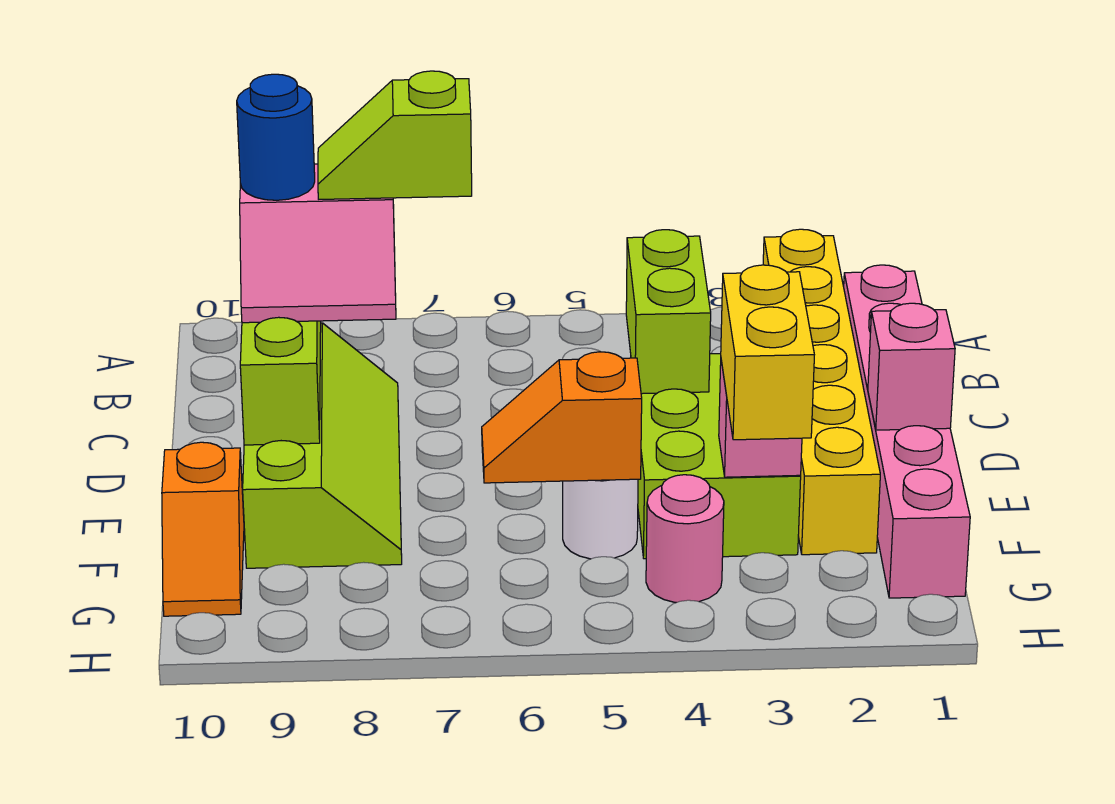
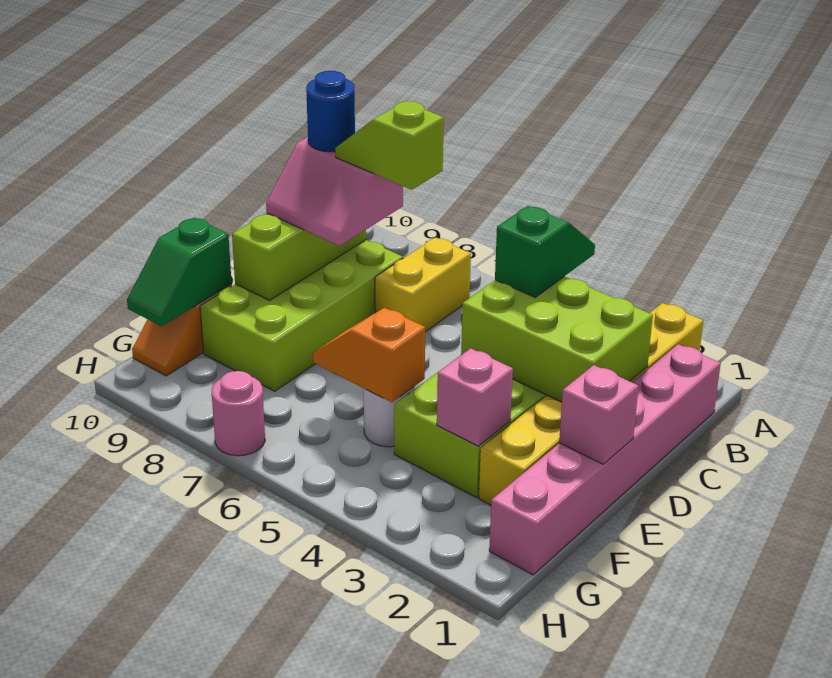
none -> green 1x2 slope [495,206,595,297]
lime 1x2 brick [626,230,711,394] -> lime 2x3 brick [461,276,653,402]
lime 2x4 slope [243,323,402,568] -> lime 2x4 brick [200,240,403,391]
yellow 1x2 brick [721,265,814,440] -> yellow 1x2 brick moved to [375,238,471,332]
none -> green 1x2 slope [127,218,232,326]
pink 1x1 round brick [646,475,724,603] -> pink 1x1 round brick moved to [212,371,265,456]

